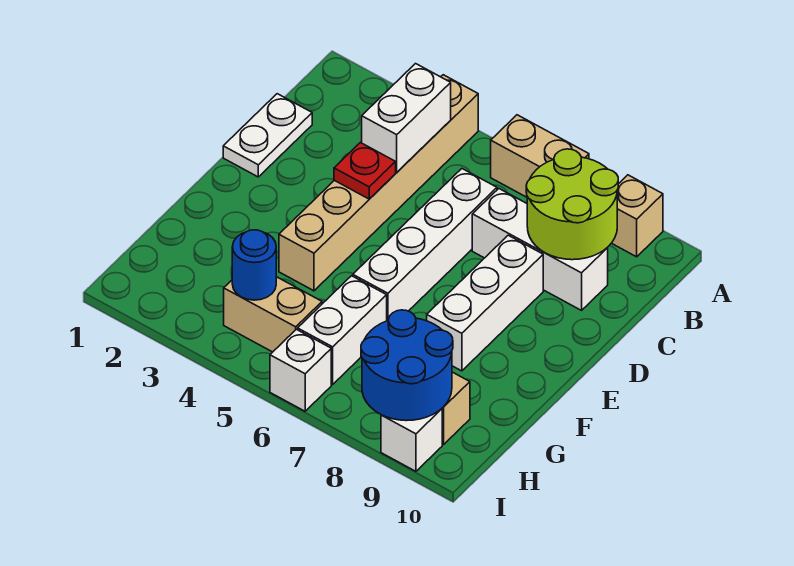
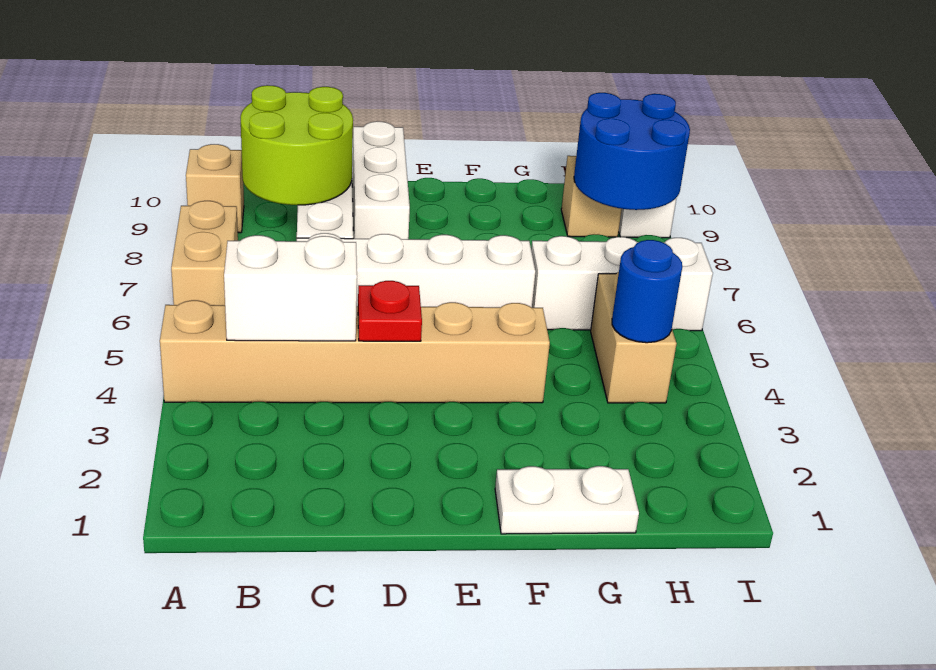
white 1x2 plate [223,94,312,177] -> white 1x2 plate moved to [495,466,639,534]
white 1x3 brick [427,235,543,371] -> white 1x3 brick turned to [352,121,410,239]

